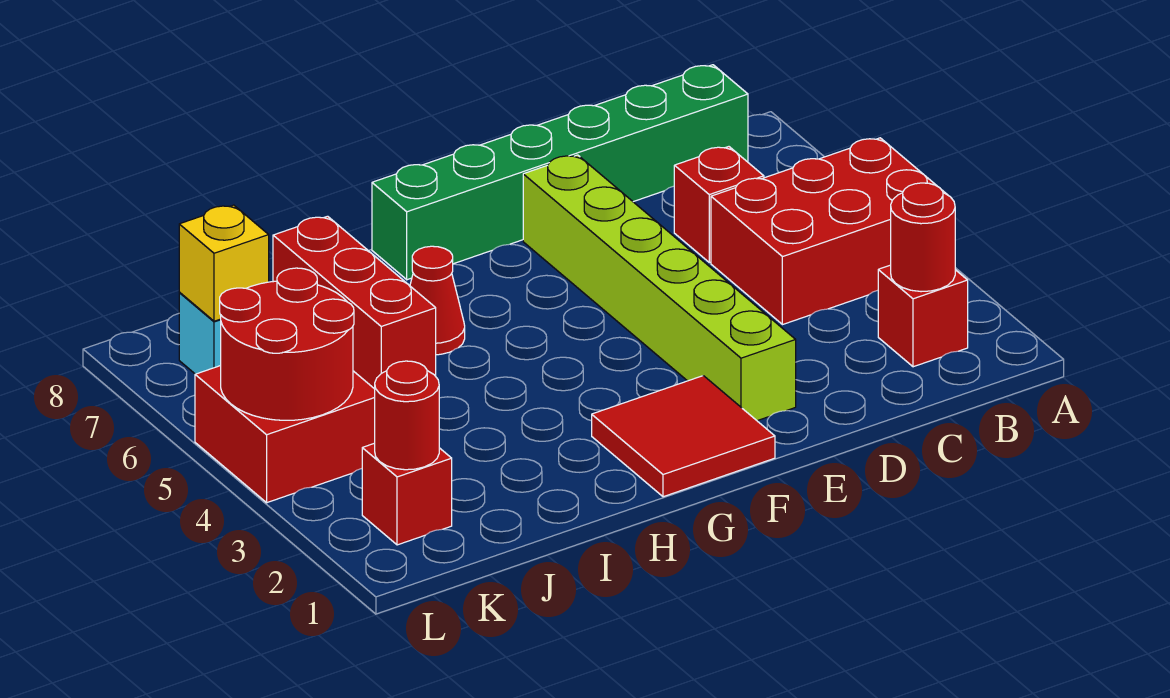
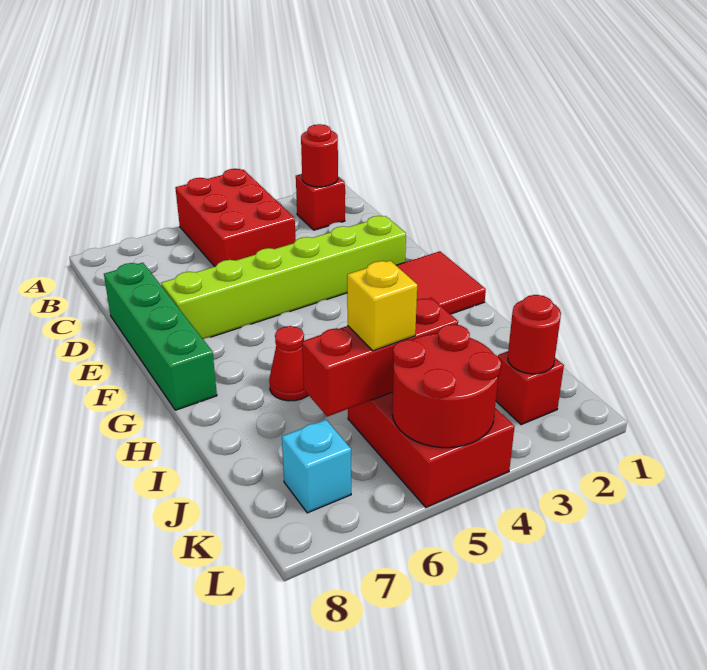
green 1x6 brick [372,65,748,280] -> green 1x4 brick [104,263,217,410]
red 1x1 brick [674,147,764,263] -> none
yellow 1x1 brick [179,205,269,321] -> yellow 1x1 brick moved to [347,261,417,351]

